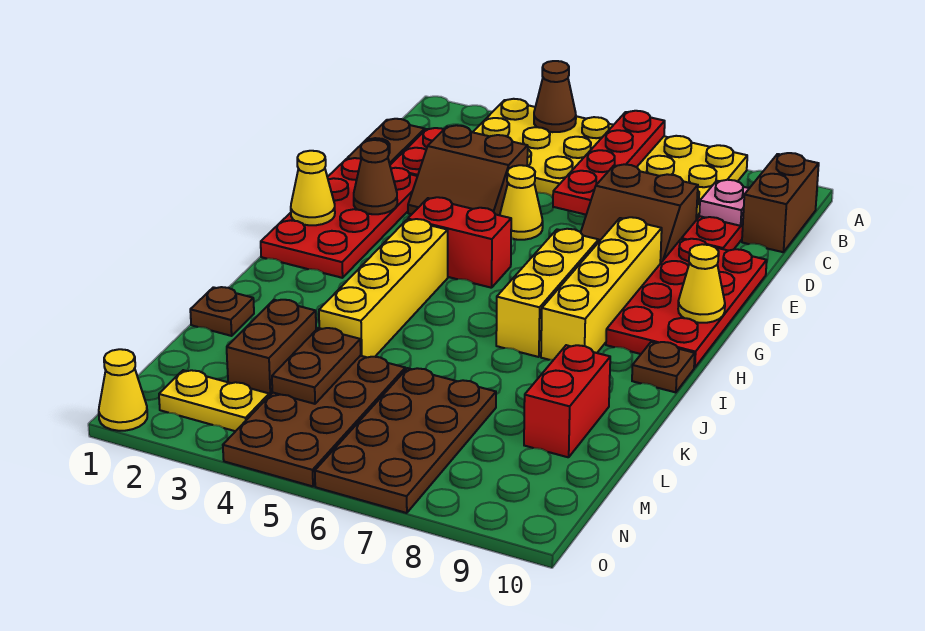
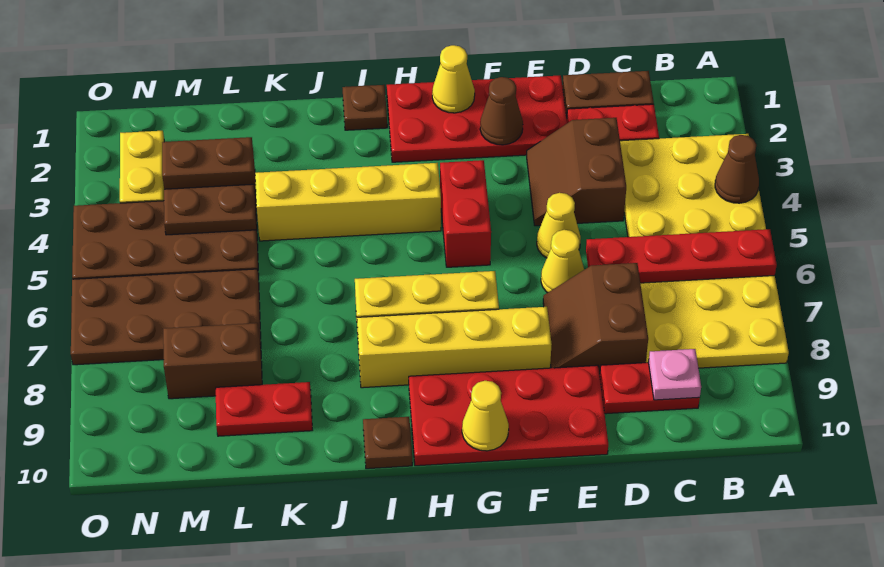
brown 1x2 brick [742,153,819,252] -> brown 1x2 brick moved to [163,323,262,399]
brown 1x1 plate [190,287,254,336] -> brown 1x1 plate moved to [343,85,387,130]
red 1x2 brick [524,345,610,457] -> red 1x2 plate [216,382,312,436]
yellow 1x1 cone [99,349,147,431] -> yellow 1x1 cone moved to [541,230,584,293]

